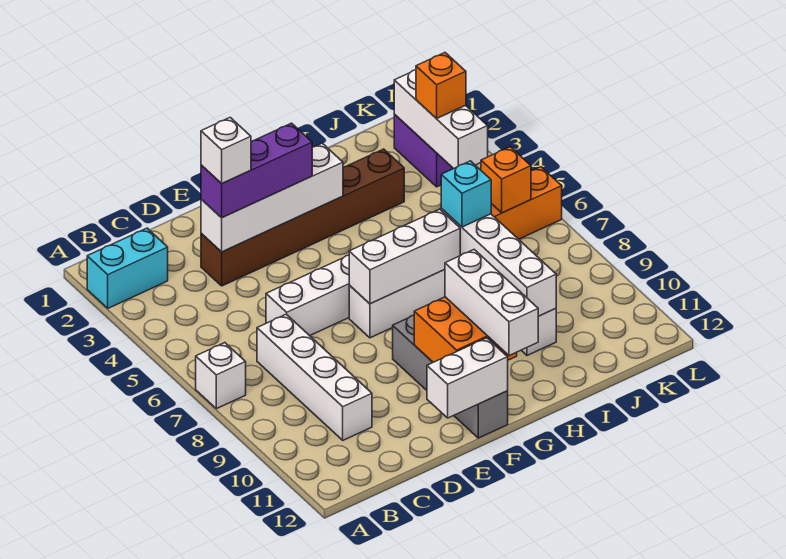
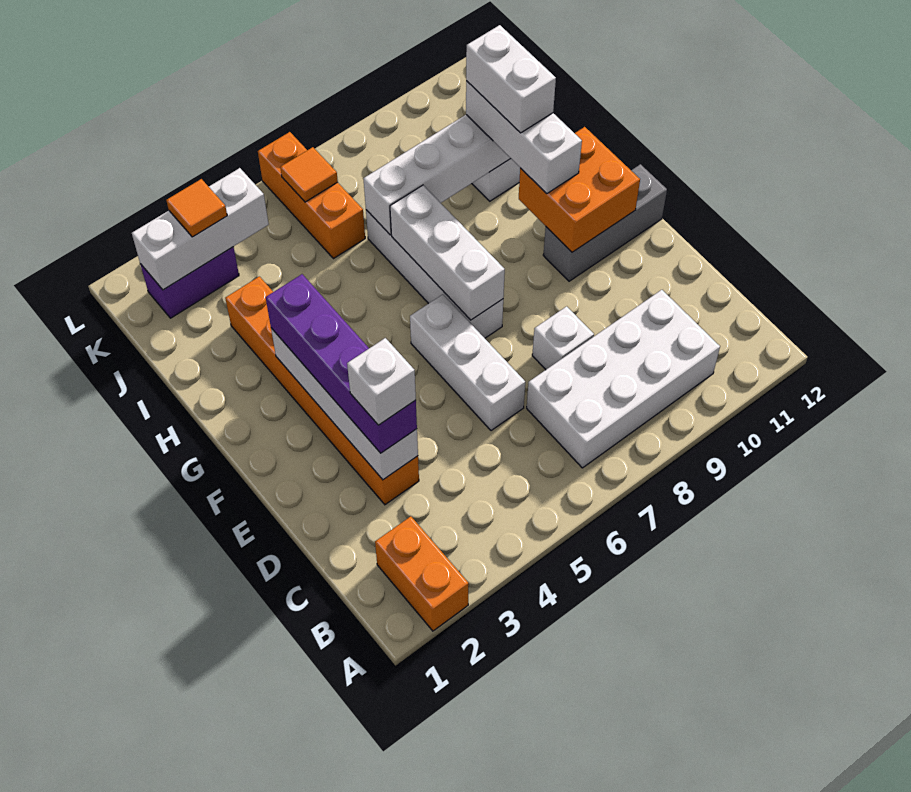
cyan 1x2 brick [87,228,168,308] -> orange 1x2 brick [375,516,469,631]
white 1x1 brick [196,343,246,409] -> white 1x1 brick moved to [532,306,594,369]
white 1x4 brick [257,314,372,440] -> white 2x4 brick [527,290,720,468]
brown 1x6 brick [201,149,404,286] -> orange 1x6 brick [225,276,419,505]
purple 1x3 brick [201,123,312,218] -> purple 1x4 brick [266,274,417,453]
white 1x2 brick [427,338,508,418] -> white 1x2 brick moved to [466,25,556,133]
grey 1x4 brick [393,315,508,438] -> grey 1x3 brick [543,164,667,281]
white 1x3 brick [445,250,538,356] -> white 1x3 brick turned to [466,81,582,194]
cyan 1x1 brick [441,161,491,227] -> none
orange 1x1 brick [416,53,466,119] -> orange 1x1 tile [166,179,227,237]
orange 1x1 brick [481,147,531,213] -> orange 1x1 tile [280,147,338,202]

